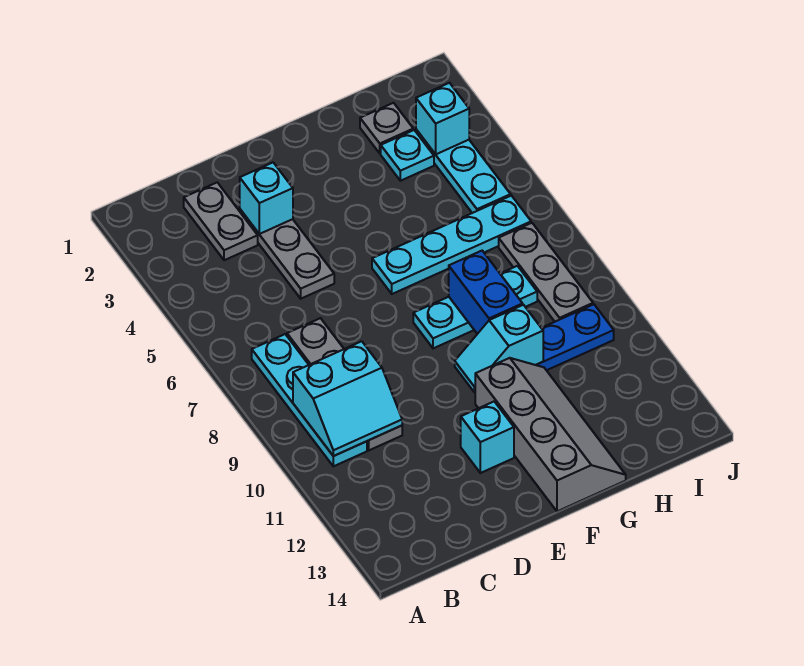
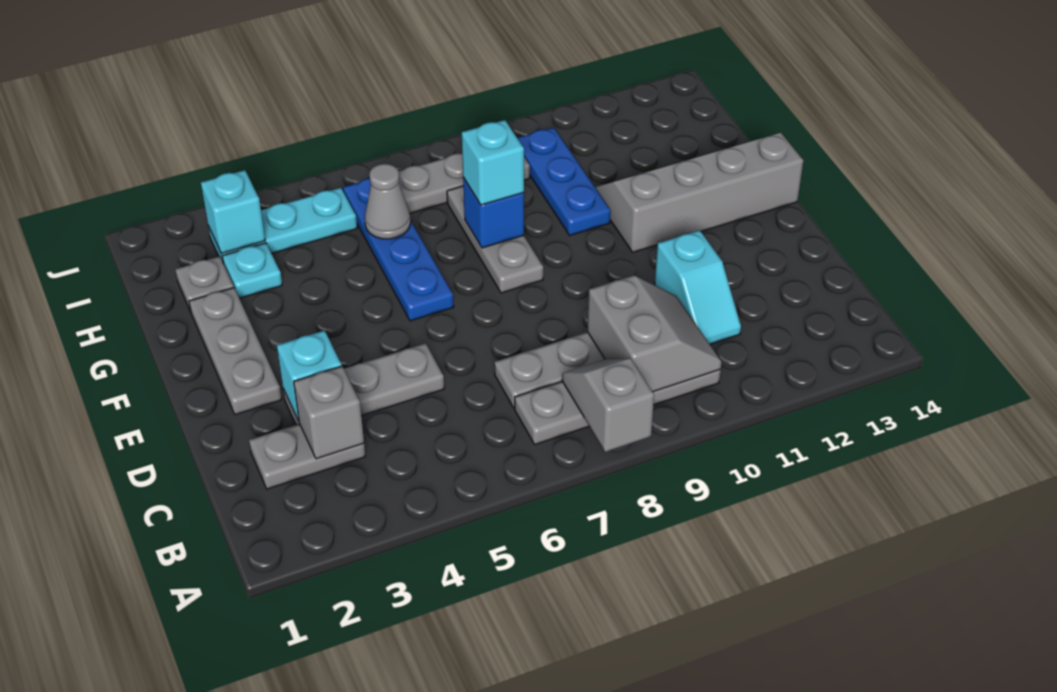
none -> grey 1x2 slope [562,359,654,452]
cyan 1x4 plate [252,334,367,466] -> grey 1x4 plate [515,369,721,444]
cyan 2x2 slope [293,341,402,456] -> grey 2x2 slope [587,275,722,392]
none -> grey 1x1 brick [294,366,364,459]
none -> grey 1x3 plate [189,288,282,415]
cyan 1x1 brick [461,402,514,473] -> cyan 1x1 brick moved to [462,120,524,205]
cyan 1x4 plate [372,196,531,294] -> blue 1x4 plate [343,178,454,321]
cyan 1x3 plate [413,266,537,348] -> grey 1x3 plate [447,186,543,293]
cyan 1x2 slope [455,305,543,392] -> cyan 1x2 slope moved to [655,230,741,344]
blue 1x2 brick [449,251,523,334] -> blue 1x1 brick [463,177,524,248]
none -> grey 1x1 cone [365,164,411,239]

